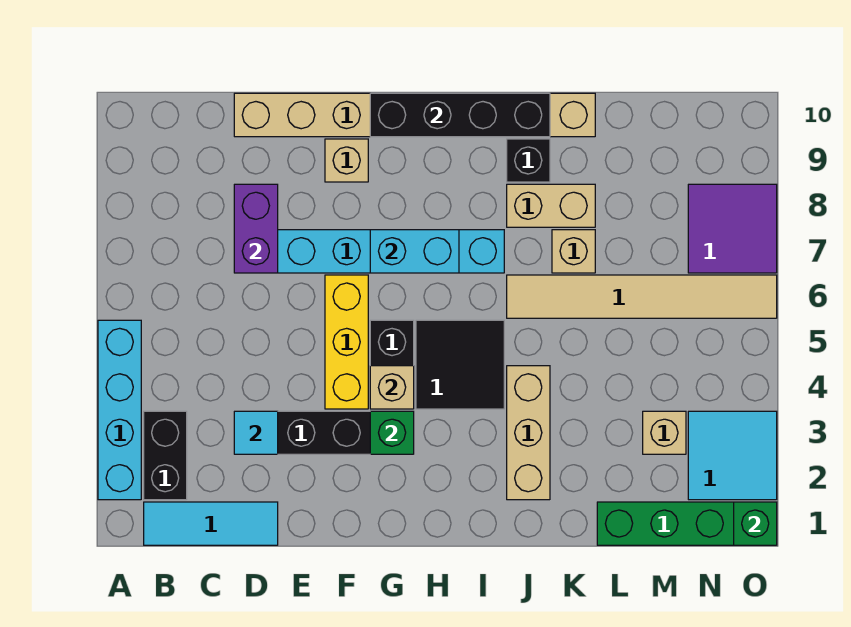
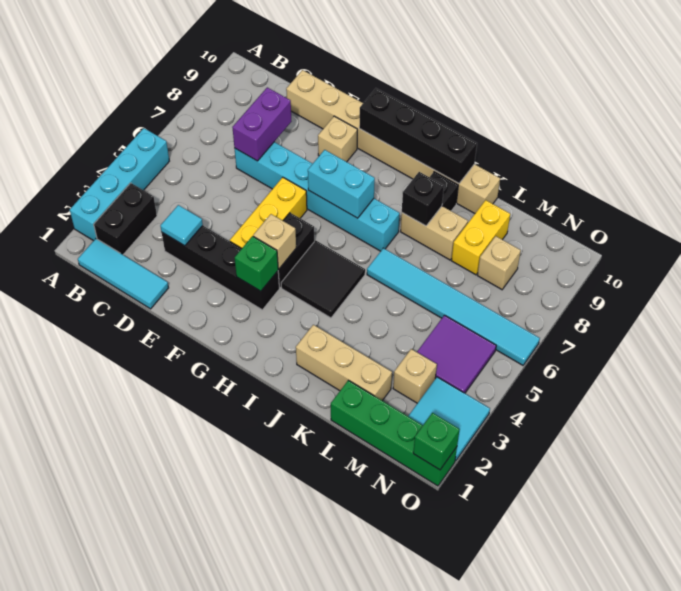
tan 1x3 brick [507,366,550,500] -> tan 1x3 brick turned to [296,325,392,401]
tan 1x6 tile [507,275,777,318] -> cyan 1x6 tile [367,248,540,365]
none -> black 1x1 brick [402,172,444,226]
tan 1x1 brick [552,230,595,273] -> tan 1x1 brick moved to [477,236,521,289]
none -> yellow 1x2 brick [452,200,510,275]
purple 2x2 tile [688,184,777,273] -> purple 2x2 tile moved to [417,315,496,393]

